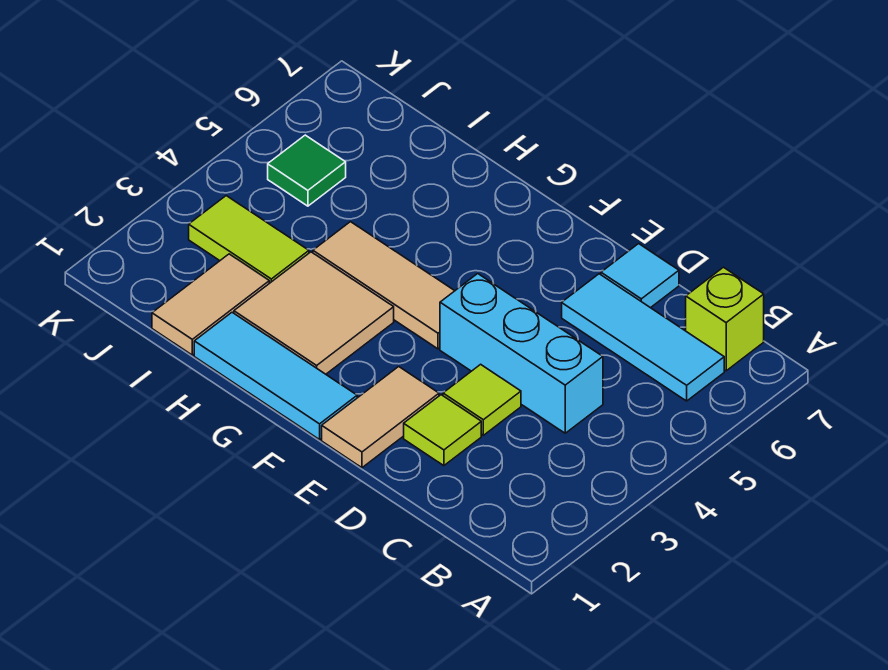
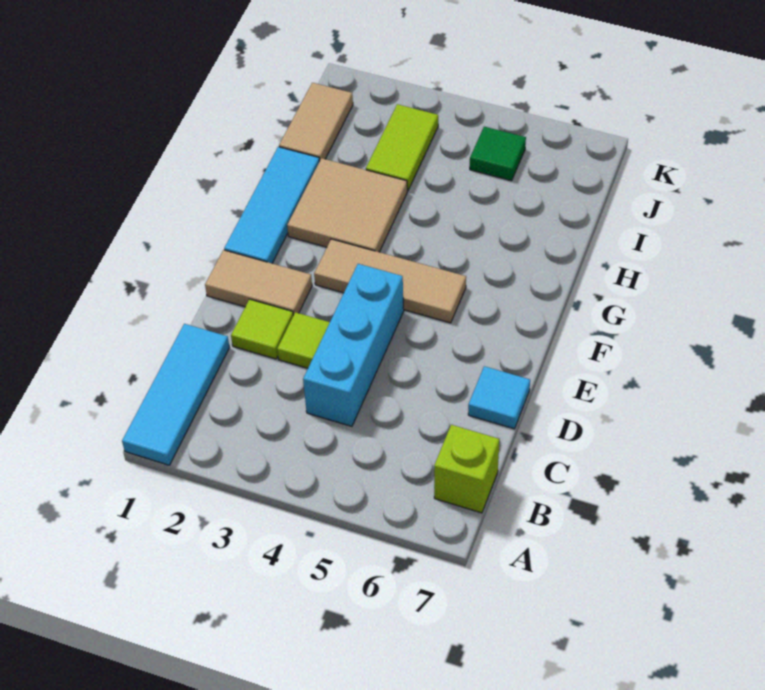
cyan 1x3 tile [562,274,724,401] -> cyan 1x3 tile moved to [122,324,229,465]
tan 1x3 tile [313,222,454,349] -> tan 1x3 tile turned to [314,239,466,323]
tan 1x2 tile [152,254,269,355] -> tan 1x2 tile turned to [279,83,353,161]

